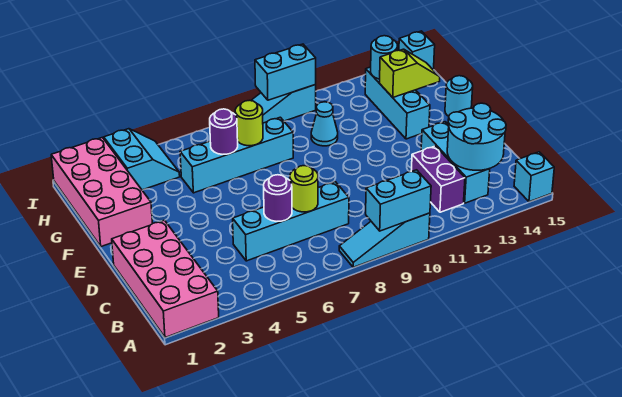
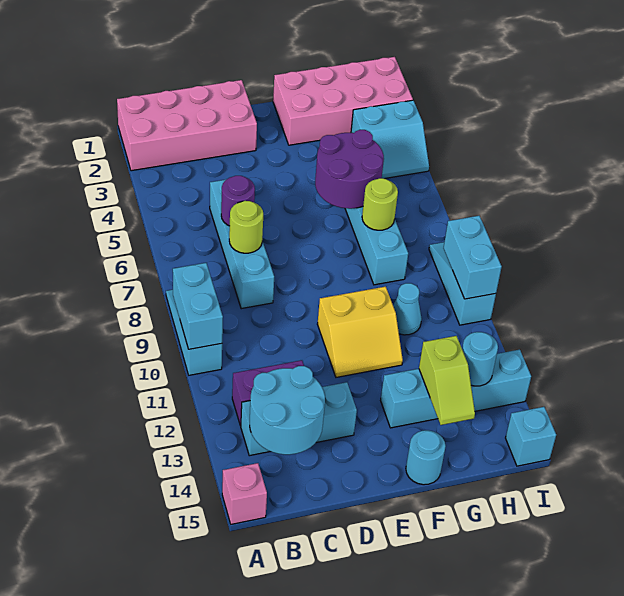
cyan 1x1 brick [514,152,554,202] -> pink 1x1 brick [222,463,267,524]
none -> yellow 2x2 slope [317,287,403,377]
cyan 1x3 brick [365,67,430,139] -> cyan 1x4 brick [381,350,531,428]
purple 1x1 round brick [210,109,238,154] -> purple 2x2 round brick [315,130,384,209]

